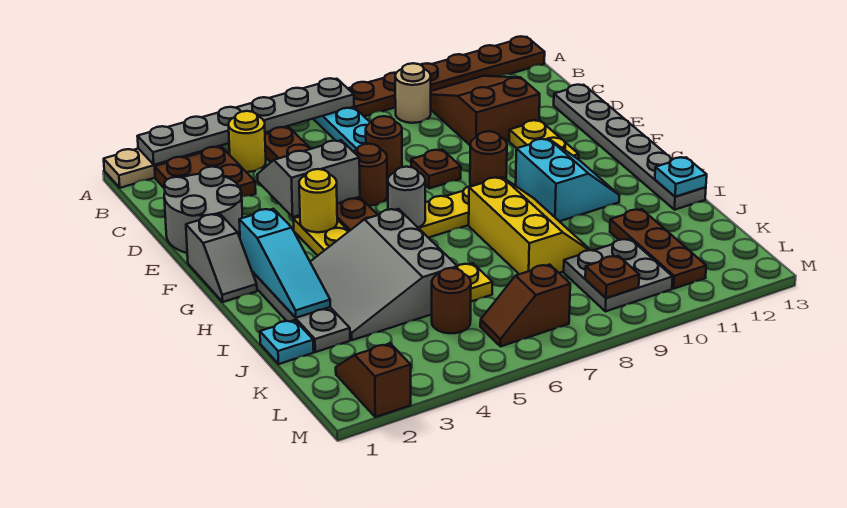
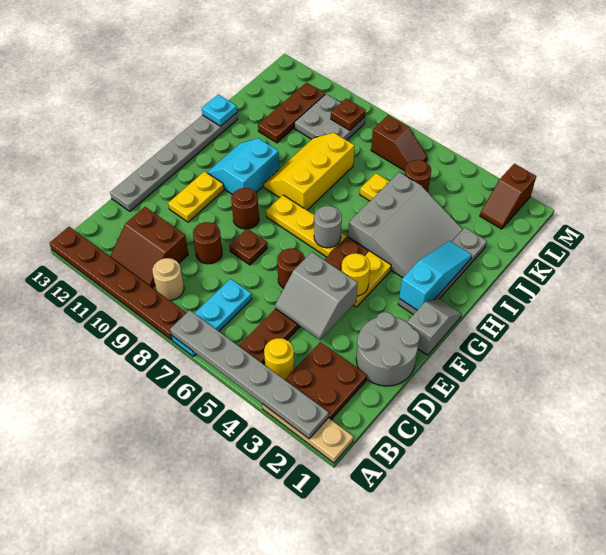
brown 2x3 slope [431,76,540,145] -> brown 2x2 slope [110,207,188,288]
brown 1x1 round brick [366,116,402,177] -> brown 1x1 round brick moved to [193,222,222,264]
cyan 1x1 plate [260,320,314,364] -> none

